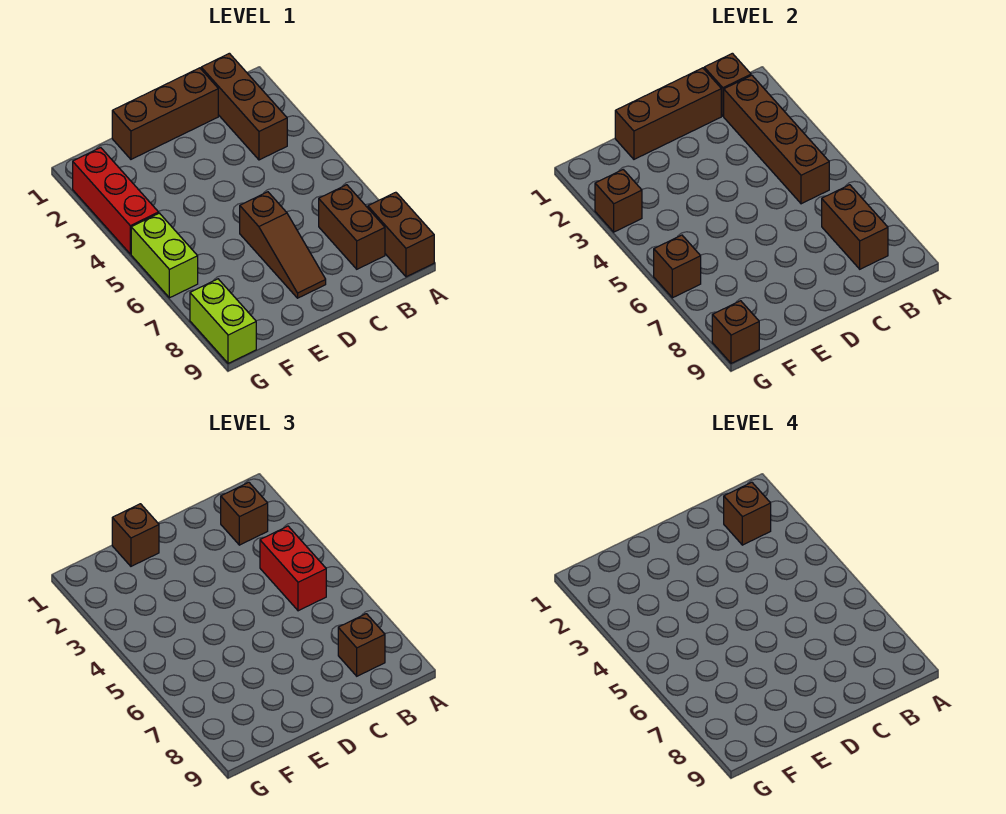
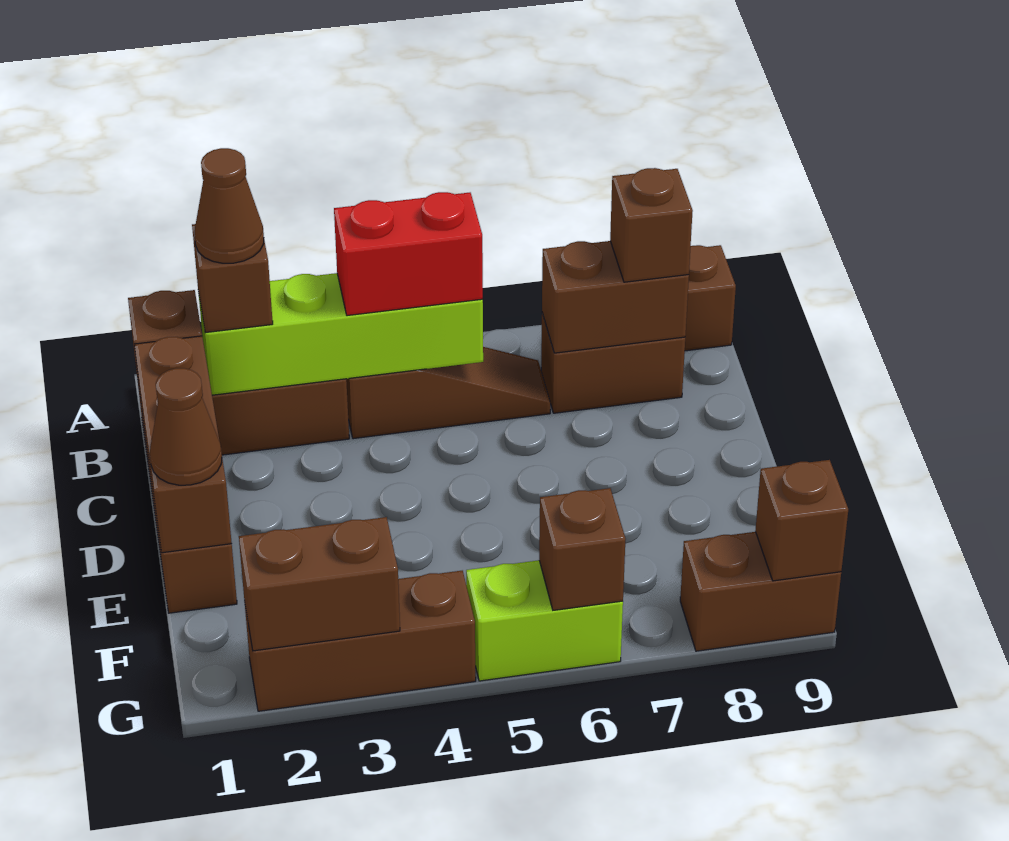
brown 1x4 brick [724,75,829,204] -> lime 1x4 brick [198,273,483,395]
brown 1x1 brick [724,482,771,545] -> brown 1x1 cone [195,148,264,263]
brown 1x3 slope [240,192,326,298] -> brown 1x3 slope moved to [346,347,550,439]
brown 1x1 brick [112,504,159,566] -> brown 1x1 cone [150,368,222,485]
red 1x3 brick [73,148,159,254] -> brown 1x3 brick [244,571,476,711]
brown 1x1 brick [595,170,642,232] -> brown 1x2 brick [239,517,400,651]
lime 1x2 brick [190,279,256,363] -> brown 1x2 brick [680,532,841,651]

